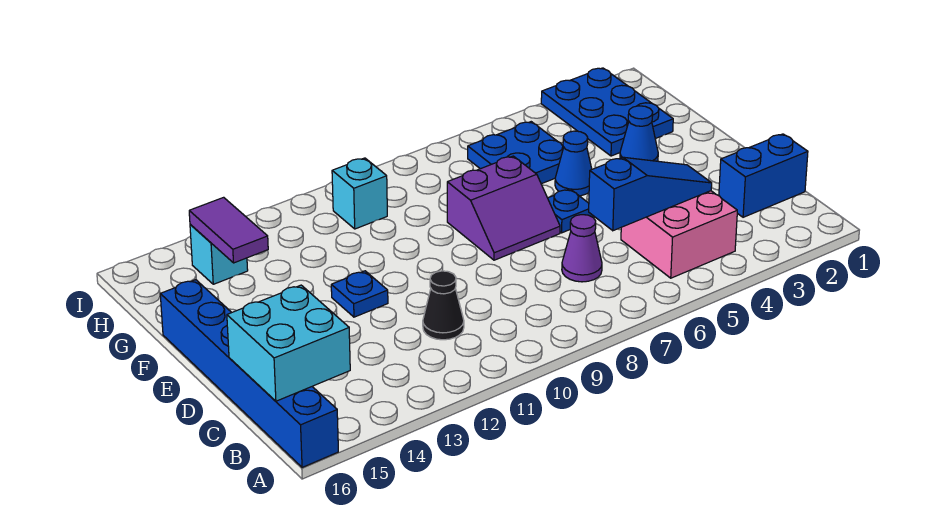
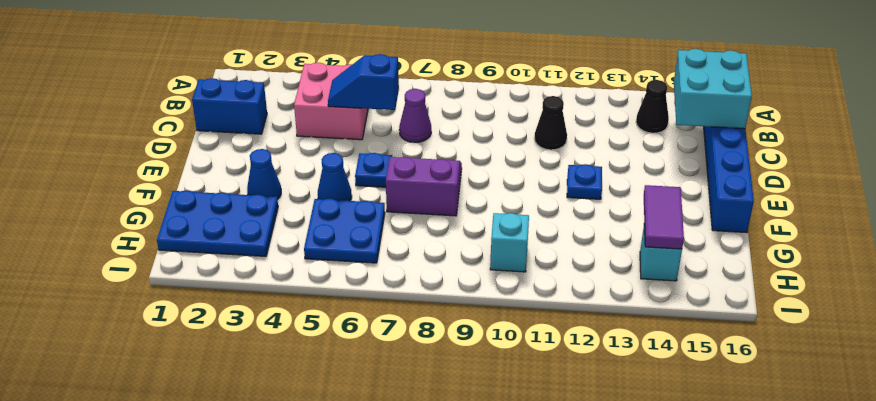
none -> black 1x1 cone [636,80,669,133]
blue 1x3 slope [589,157,712,231] -> blue 1x2 slope [328,54,399,110]
blue 2x3 plate [541,68,673,156] -> blue 2x3 plate turned to [157,191,278,256]

